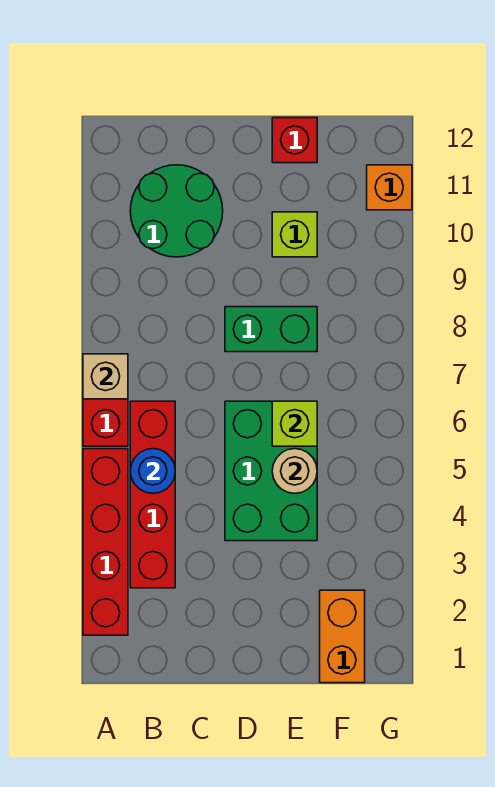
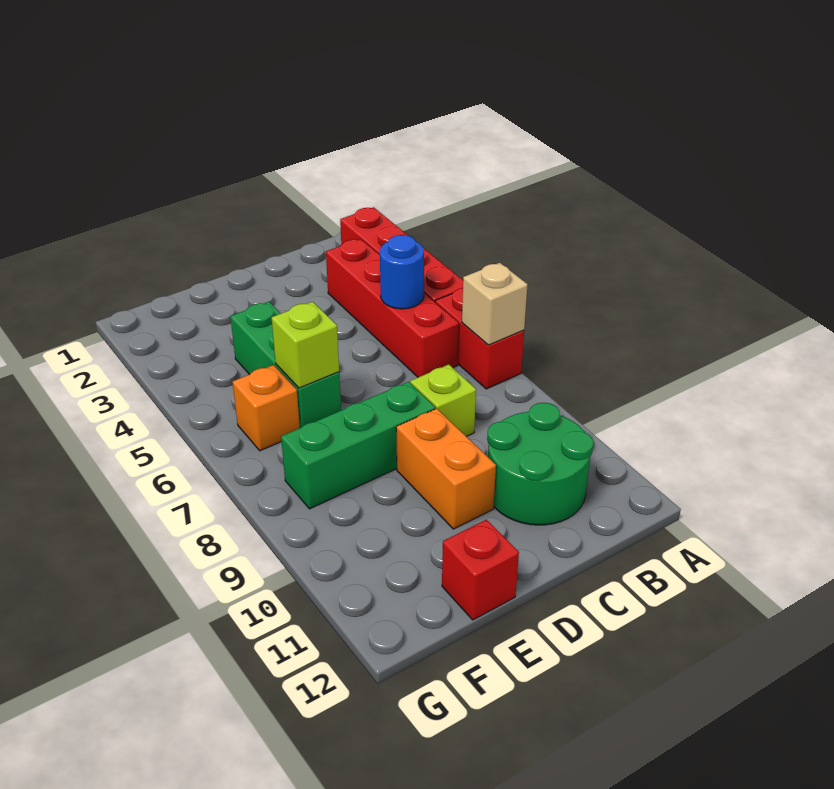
green 2x3 brick [225,401,317,541] -> green 1x3 brick [230,302,341,428]
green 1x2 brick [225,307,317,352] -> green 1x3 brick [281,382,435,509]
tan 1x1 round brick [272,449,317,493] -> none
lime 1x1 brick [272,212,317,257] -> lime 1x1 brick moved to [410,364,476,437]
orange 1x2 brick [320,590,365,683] -> orange 1x2 brick moved to [396,409,496,529]
orange 1x1 brick [367,165,412,210] -> orange 1x1 brick moved to [233,365,300,451]

